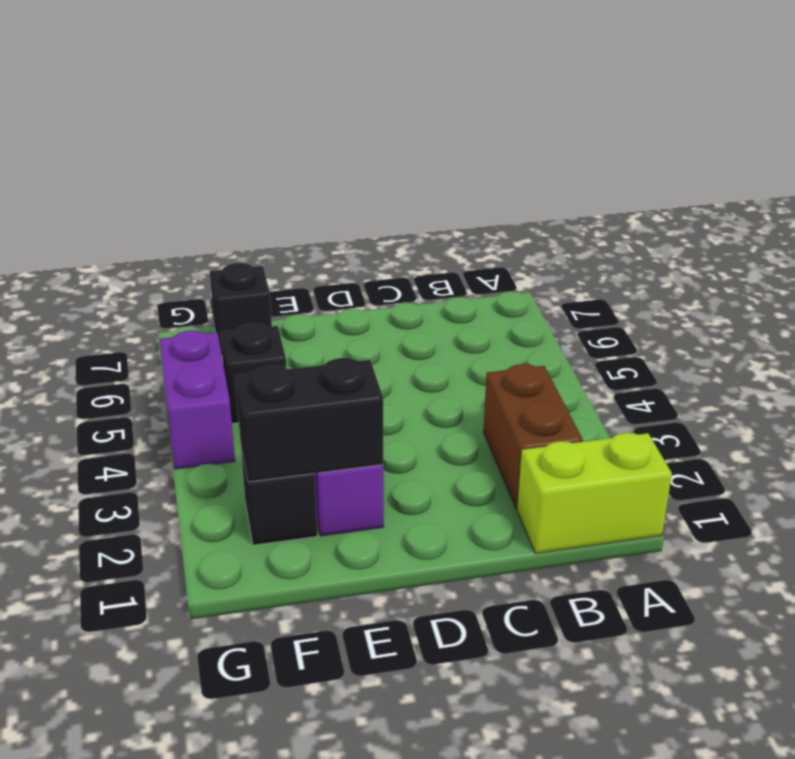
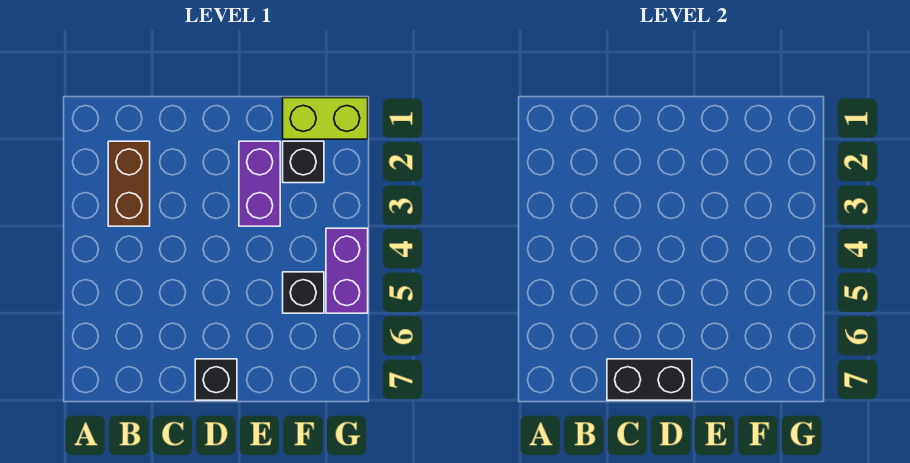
lime 1x2 brick [517,433,672,554] -> lime 1x2 brick moved to [283,98,368,139]
black 1x2 brick [235,358,383,482] -> black 1x2 brick moved to [607,359,692,400]
black 1x1 brick [210,263,272,356] -> black 1x1 brick moved to [195,359,237,400]

